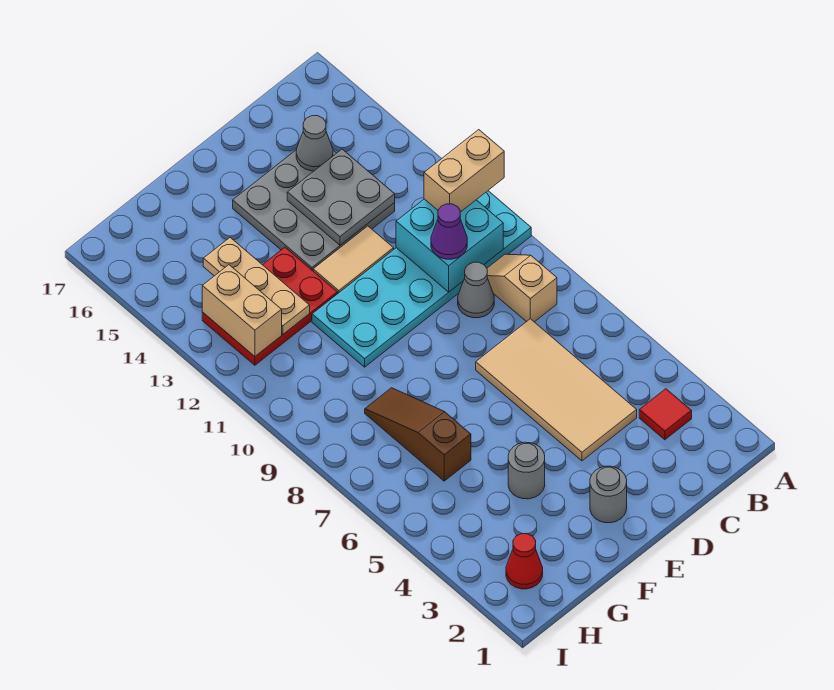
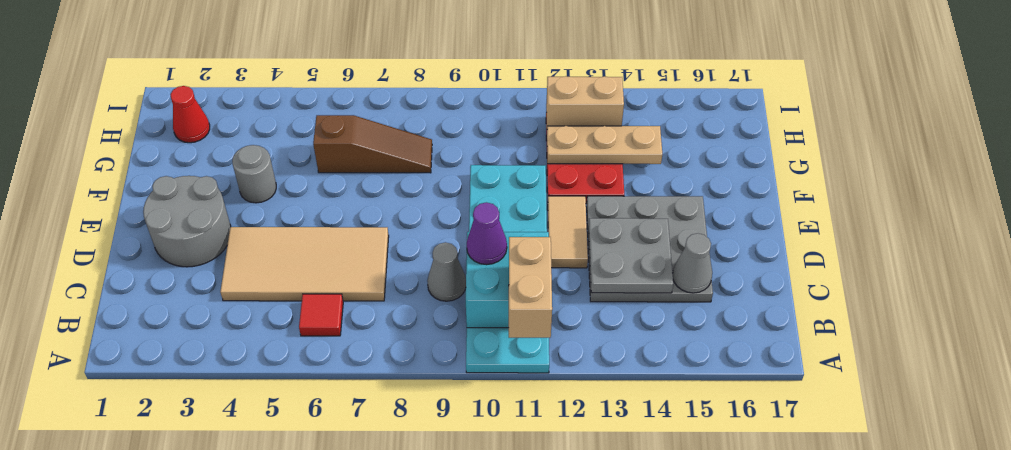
red 1x1 tile [639,389,692,440] -> red 1x1 tile moved to [299,294,343,336]
tan 1x2 slope [487,254,557,322] -> none
grey 1x1 round brick [590,466,627,523] -> grey 2x2 round brick [143,176,231,267]

